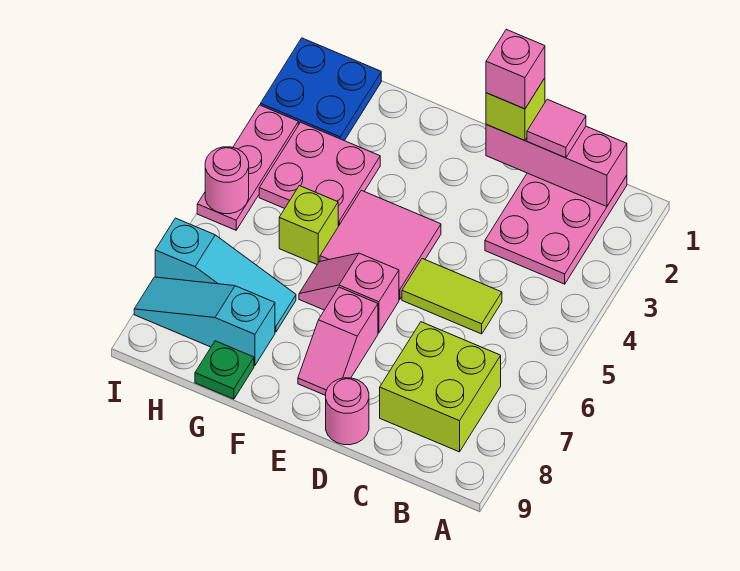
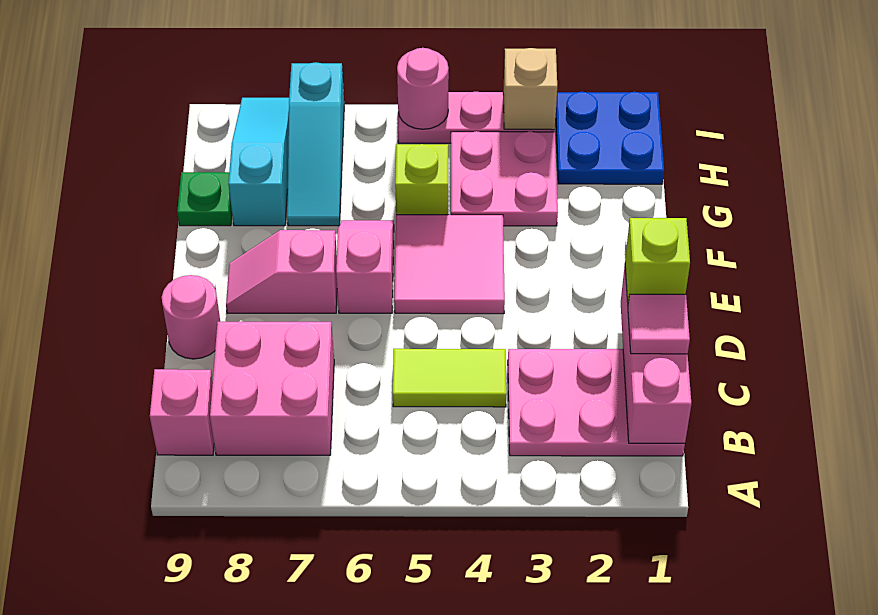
lime 2x2 brick [380,322,501,452] -> pink 2x2 brick [210,322,334,455]
lime 1x2 tile [402,259,502,334] -> lime 1x2 tile turned to [393,349,506,407]
pink 1x1 brick [486,29,545,109] -> pink 1x1 brick moved to [150,369,214,455]
none -> tan 1x1 brick [503,48,557,130]

